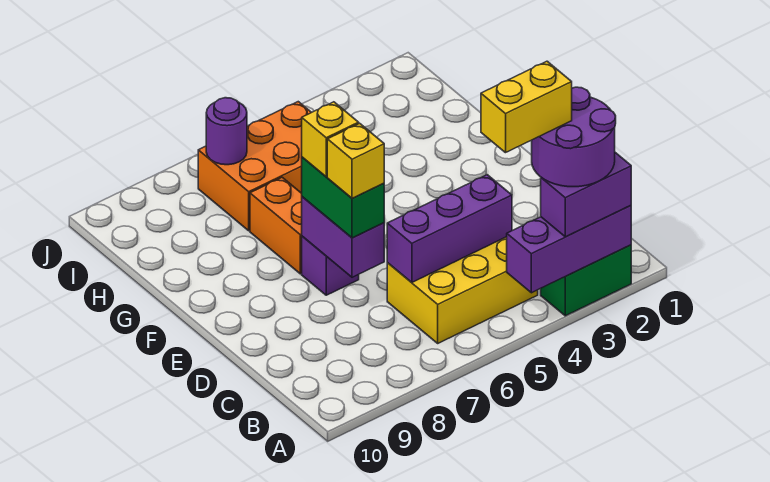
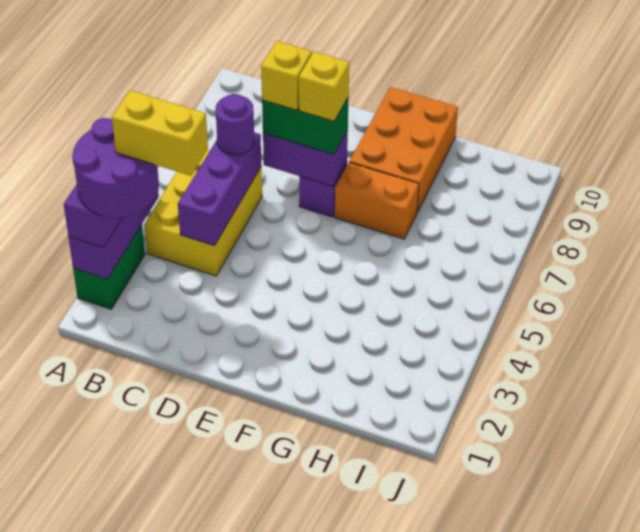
yellow 1x2 brick [481,61,572,153] -> yellow 1x2 brick turned to [112,90,208,176]
orange 2x3 brick [198,102,311,231] -> orange 2x3 brick moved to [349,87,458,212]
purple 1x1 round brick [206,98,247,165] -> purple 1x1 round brick moved to [215,94,254,155]

